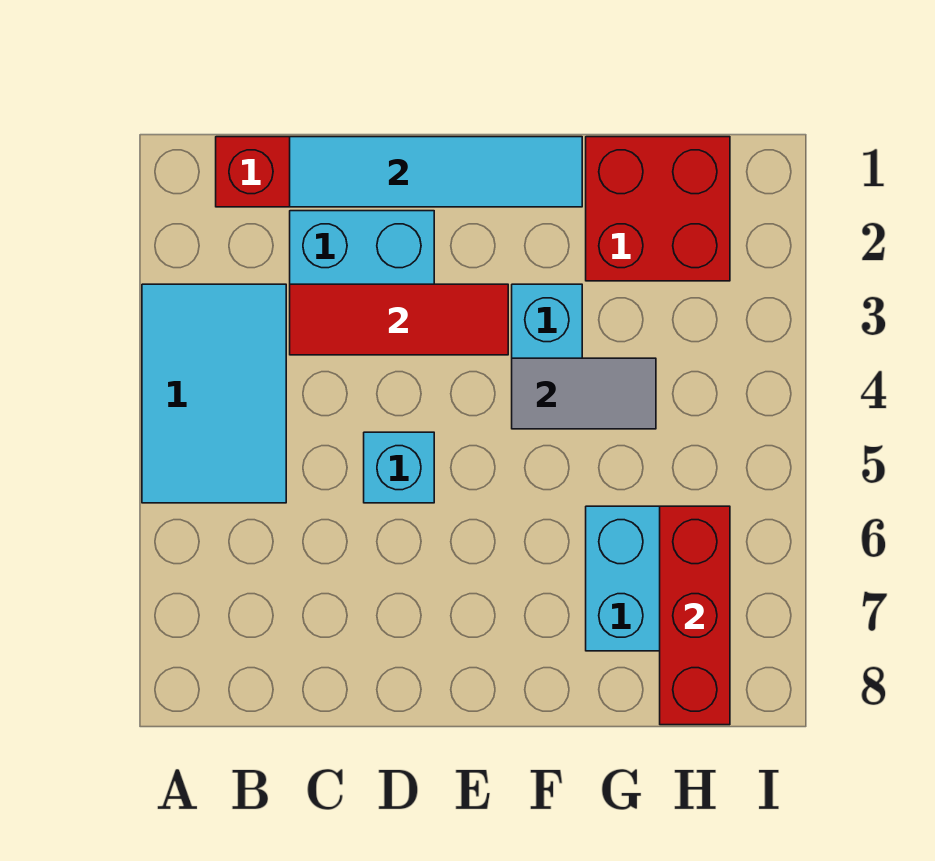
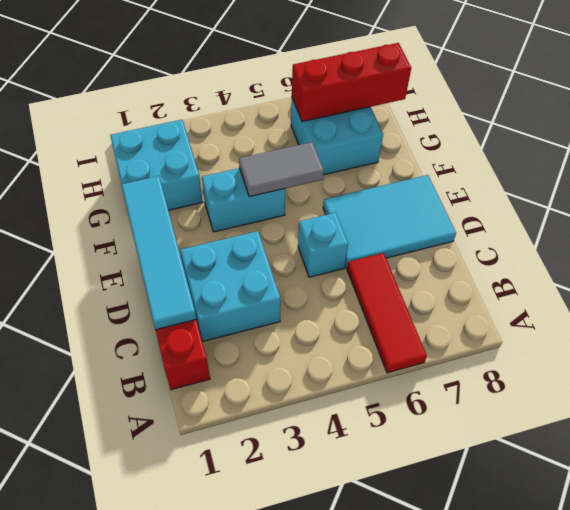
cyan 2x3 tile [142,284,286,503] -> cyan 2x3 tile moved to [323,175,456,268]
red 1x3 tile [290,284,508,355] -> red 1x3 tile moved to [347,253,427,373]
grey 1x2 tile [512,358,656,429] -> grey 1x2 tile turned to [239,142,324,197]
red 2x2 brick [586,137,730,281] -> cyan 2x2 brick [110,120,203,210]

